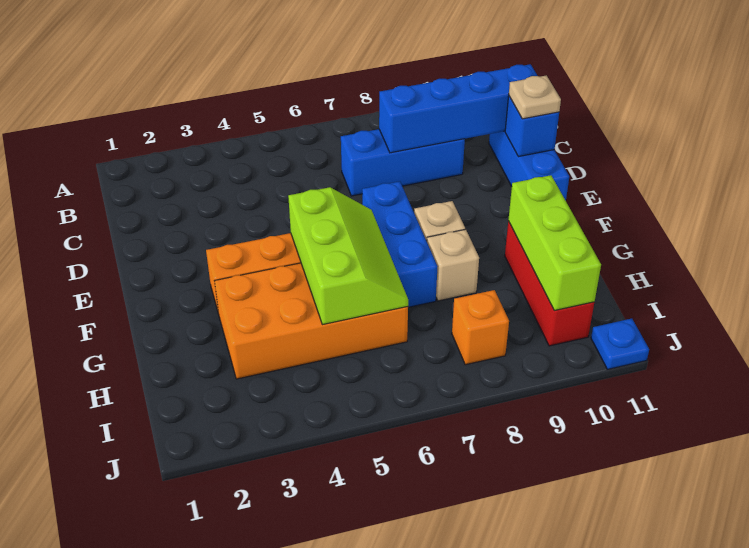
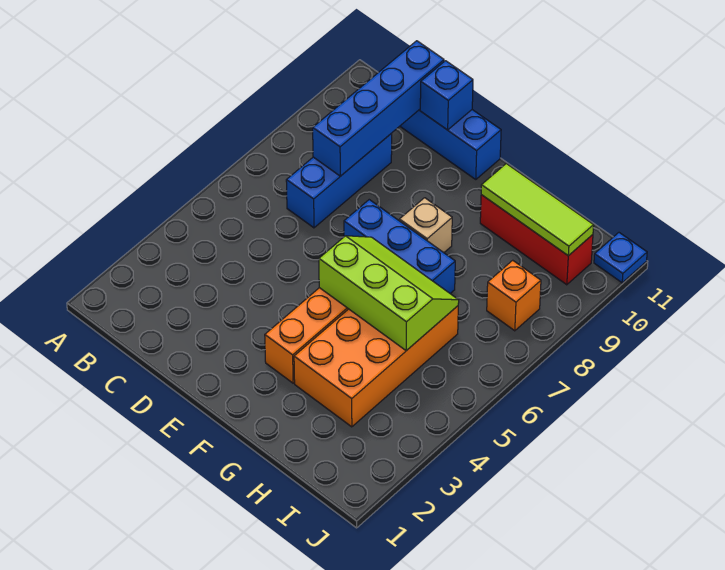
tan 1x1 plate [509,75,561,119] -> none
tan 1x1 brick [427,229,479,301] -> none
lime 1x3 brick [508,175,601,310] -> lime 1x3 tile [481,164,594,256]

